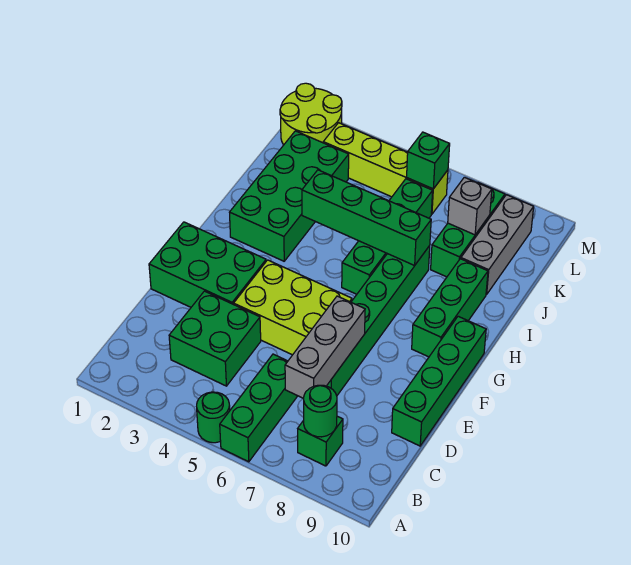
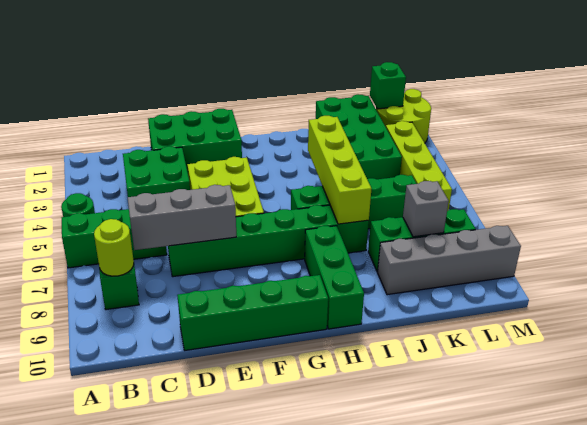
green 1x1 round brick [303,385,337,437] -> lime 1x1 round brick [94,219,134,276]
green 2x3 brick [149,222,266,307] -> green 2x3 brick turned to [148,109,242,172]
green 1x3 brick [412,259,488,357] -> green 1x3 brick turned to [305,226,364,329]
green 2x4 brick [229,131,349,261] -> green 2x4 brick turned to [316,94,402,179]
green 1x4 brick [302,170,431,265] -> lime 1x4 brick [308,116,372,224]
grey 1x3 brick [461,195,534,294] -> grey 1x4 brick [378,226,521,295]
green 1x1 brick [407,132,450,189] -> green 1x1 brick moved to [370,62,406,109]

